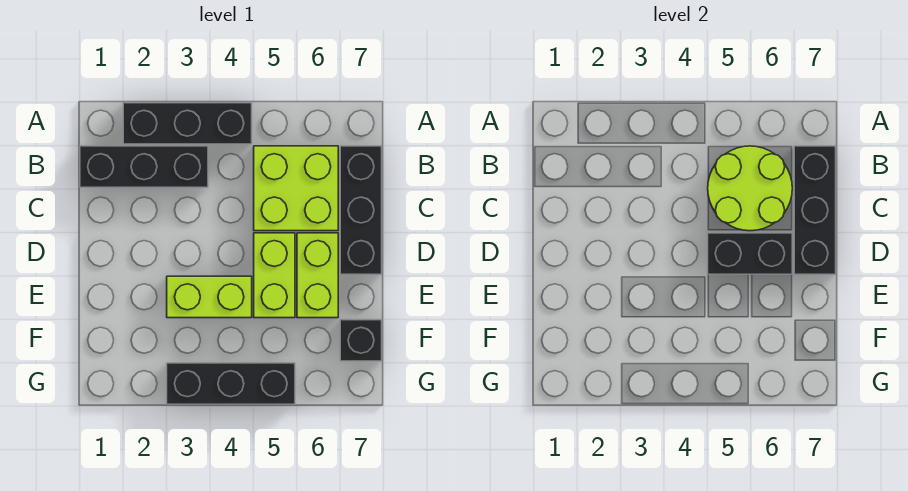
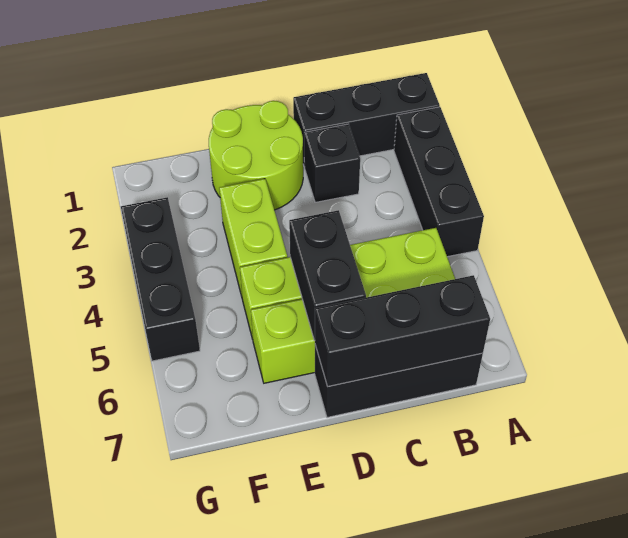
black 1x3 brick [80,146,208,187] -> black 1x3 brick turned to [293,73,440,167]
lime 2x2 round brick [708,146,792,231] -> lime 2x2 round brick moved to [209,101,303,210]
black 1x1 brick [340,320,382,361] -> black 1x1 brick moved to [304,124,360,202]

